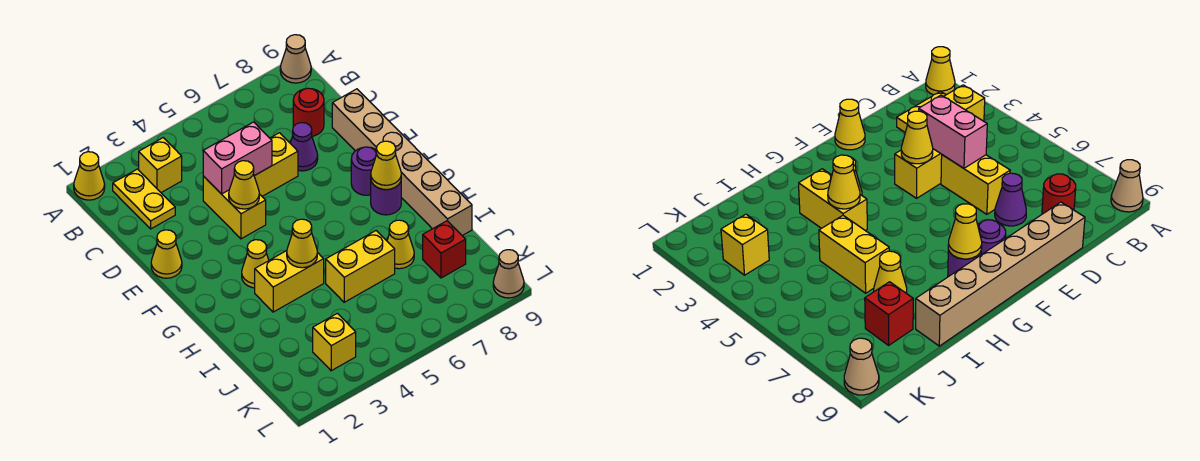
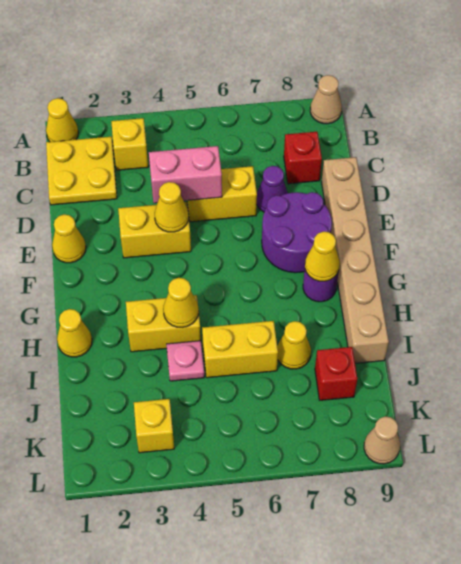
yellow 1x2 plate [113,169,175,229] -> yellow 2x2 plate [46,137,117,205]
red 1x1 round brick [293,88,324,136] -> red 1x1 brick [284,132,322,184]
yellow 1x2 brick [203,176,266,239] -> yellow 1x2 brick turned to [118,202,191,258]
purple 1x1 round brick [351,147,377,195] -> purple 2x2 round brick [262,192,332,273]
yellow 1x1 cone [242,240,269,288] -> yellow 1x1 cone moved to [57,309,92,357]
none -> pink 1x1 plate [166,341,204,381]

